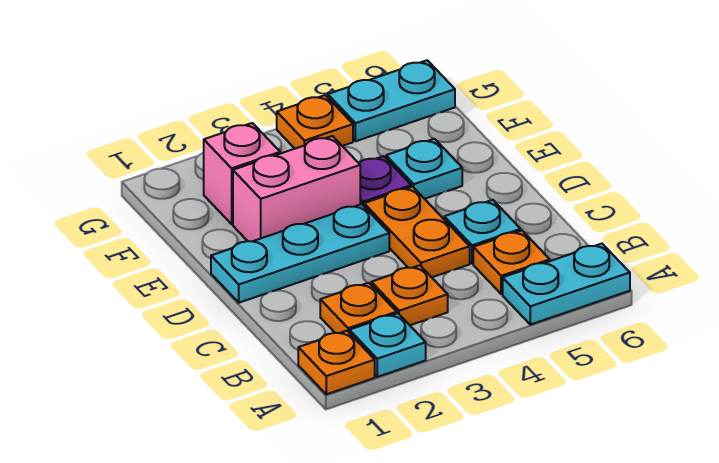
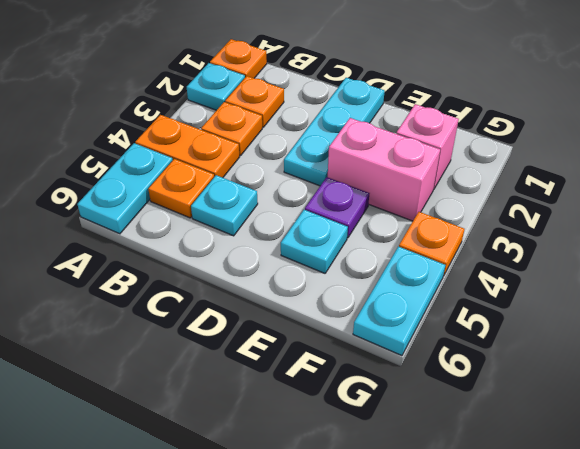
orange 1x2 plate [364,187,470,277] -> orange 1x2 plate moved to [135,115,239,178]
pink 1x2 brick [233,136,360,241] -> pink 1x2 brick turned to [328,118,440,221]

